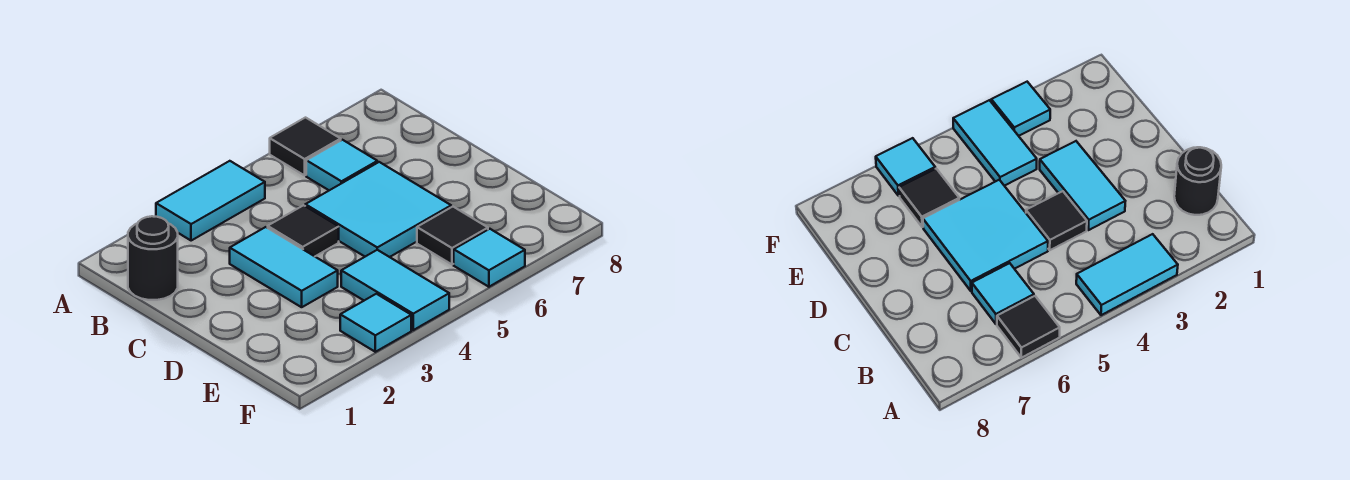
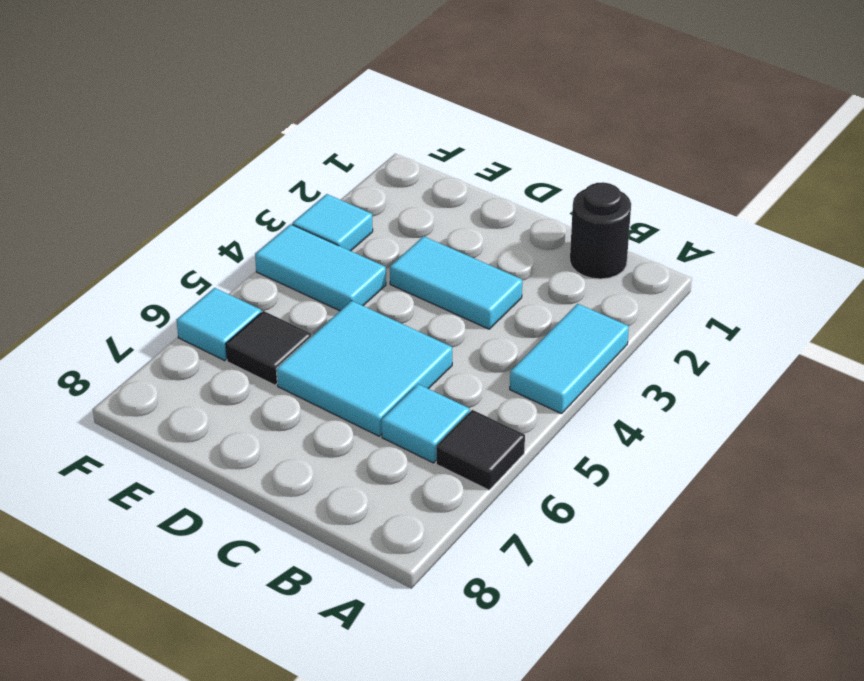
black 1x1 tile [268,205,339,256] -> none

